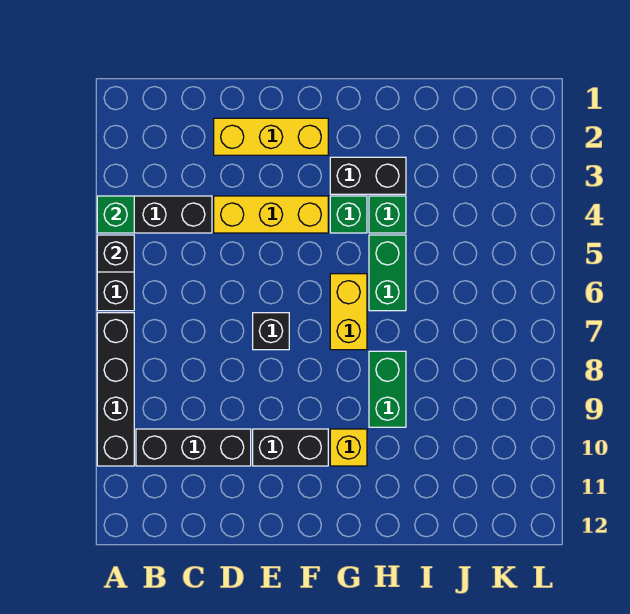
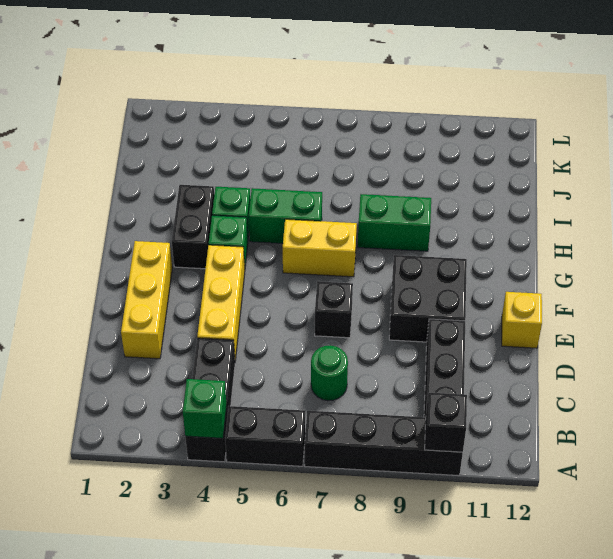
black 1x1 brick [97,235,134,272] -> black 1x1 brick moved to [425,393,467,452]
none -> green 1x1 round brick [311,345,348,401]
black 1x2 brick [253,429,328,466] -> black 2x2 brick [389,255,467,342]
yellow 1x1 brick [330,429,367,466] -> yellow 1x1 brick moved to [502,292,542,348]

